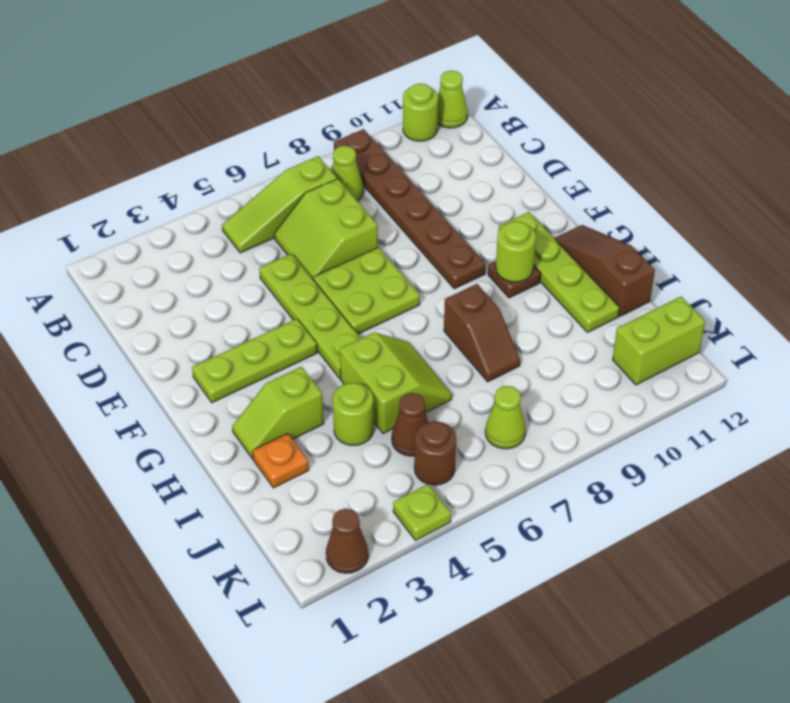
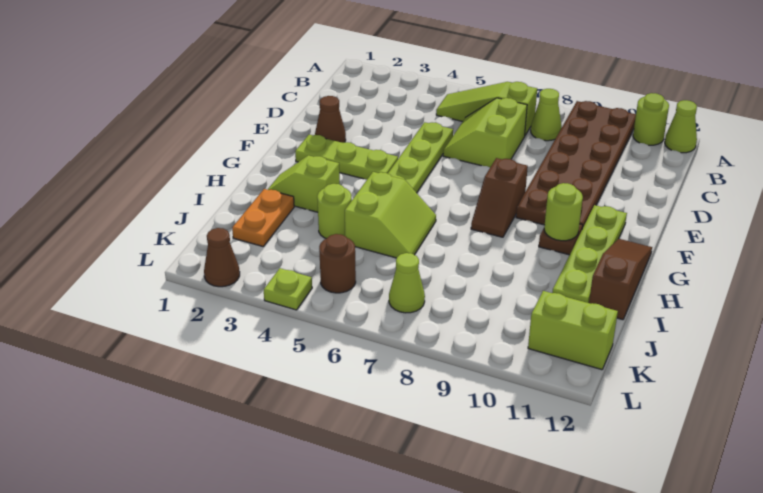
brown 1x6 plate [334,129,486,289] -> brown 2x6 plate [516,101,636,229]
lime 2x2 plate [313,247,420,334] -> none
brown 1x2 slope [444,284,520,382] -> brown 1x2 slope moved to [471,158,528,237]
orange 1x1 plate [252,433,309,488] -> orange 1x2 plate [232,189,294,246]
brown 1x1 cone [392,393,428,456] -> brown 1x1 cone moved to [315,96,346,143]

